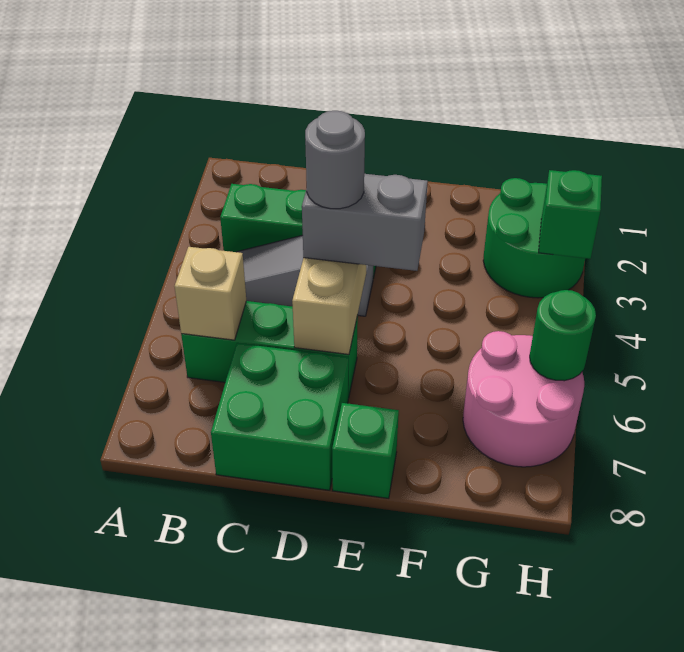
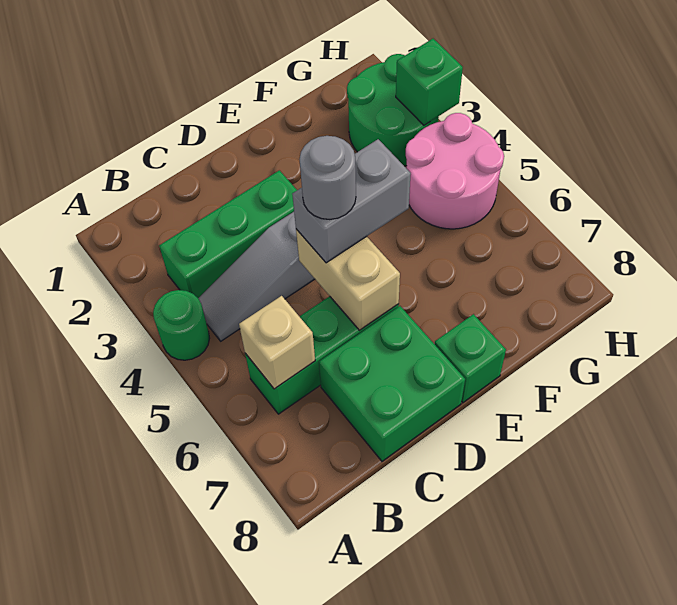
pink 2x2 round brick [463,331,584,467] -> pink 2x2 round brick moved to [406,113,504,229]
green 1x1 round brick [530,290,596,381] -> green 1x1 round brick moved to [153,290,210,360]

